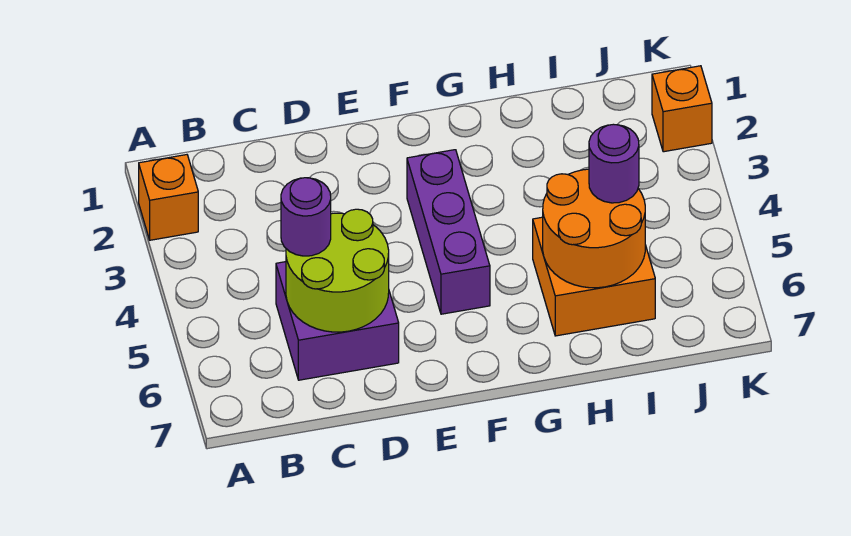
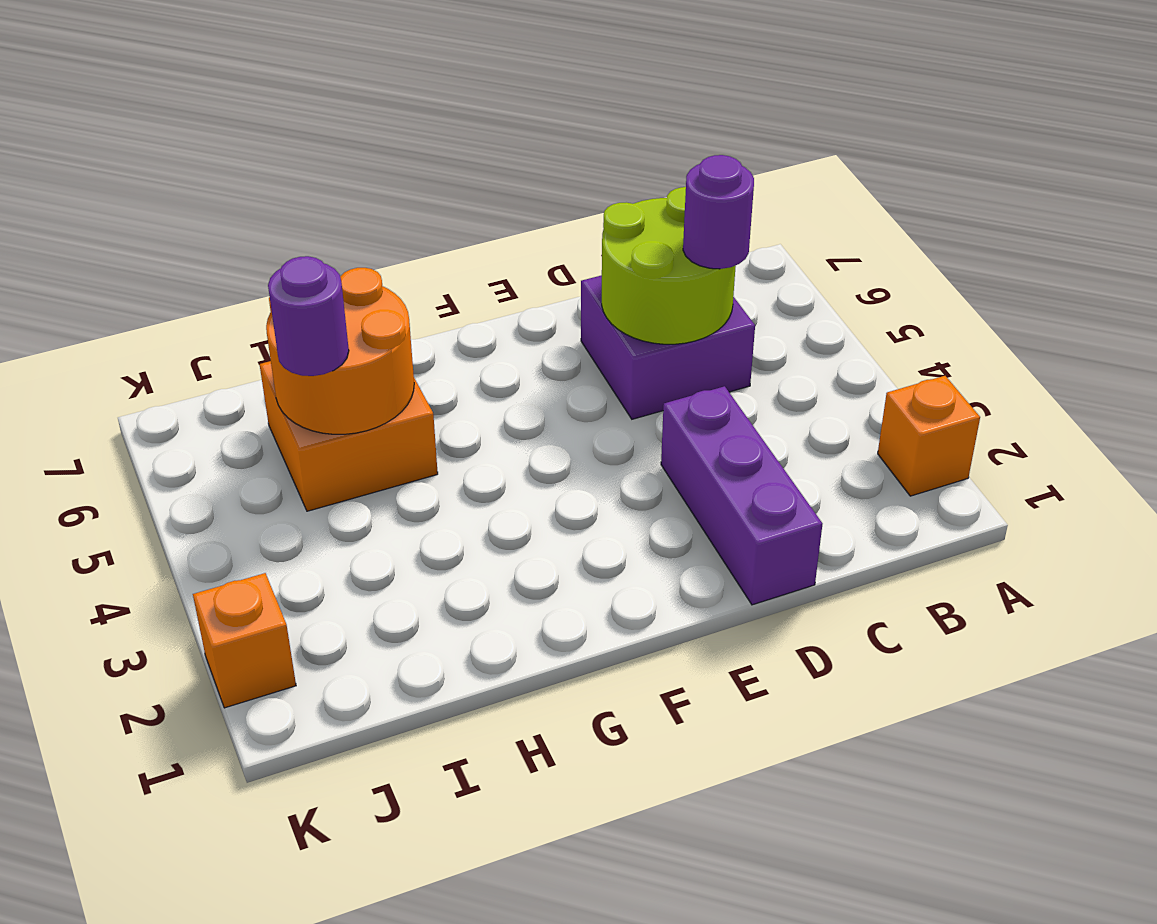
purple 1x3 brick [407,150,490,314] -> purple 1x3 brick moved to [661,386,822,605]

